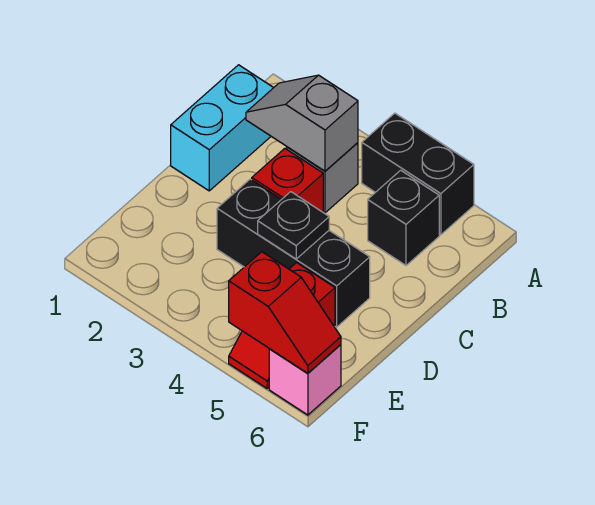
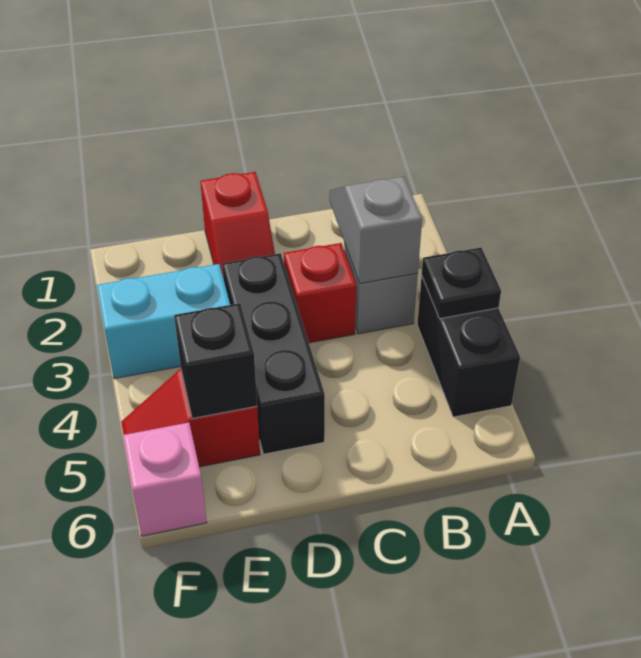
cyan 1x2 brick [171,65,274,191] -> cyan 1x2 brick moved to [97,264,230,379]
black 1x1 brick [368,170,439,265] -> black 1x1 brick moved to [174,303,257,419]
black 1x1 plate [258,192,329,259] -> black 1x1 plate moved to [422,248,501,319]
red 1x2 slope [229,252,341,373] -> red 1x2 slope moved to [200,172,275,279]

